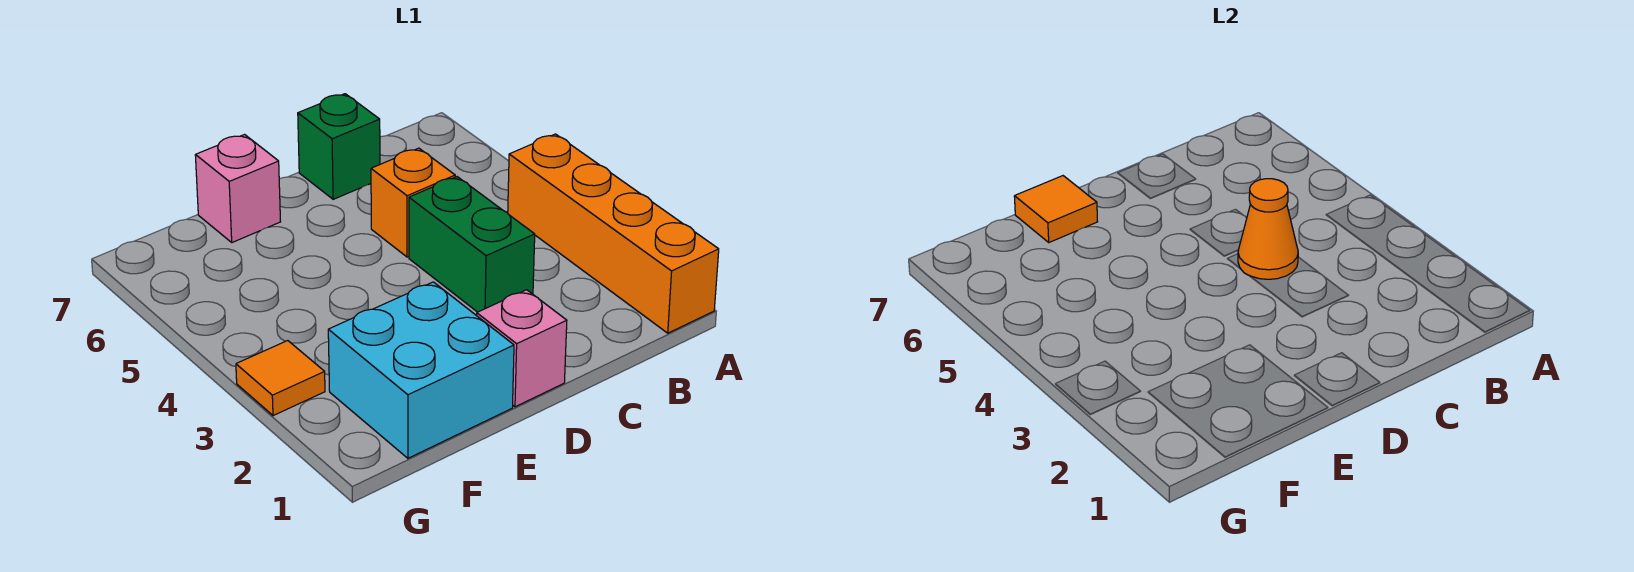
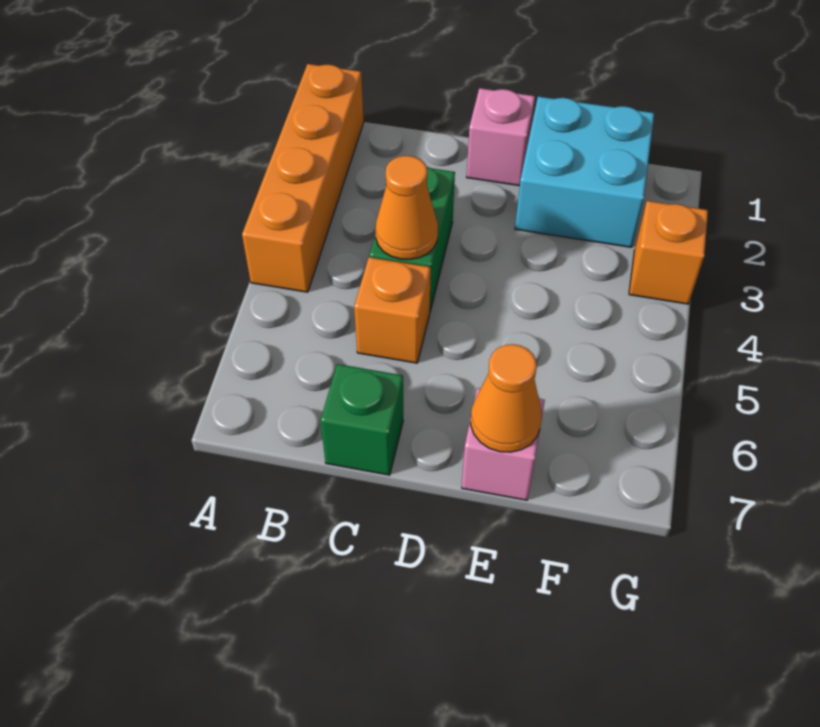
orange 1x1 tile [1014,176,1098,242] -> orange 1x1 cone [471,344,542,452]
orange 1x1 tile [236,341,325,416] -> orange 1x1 brick [629,201,708,304]

